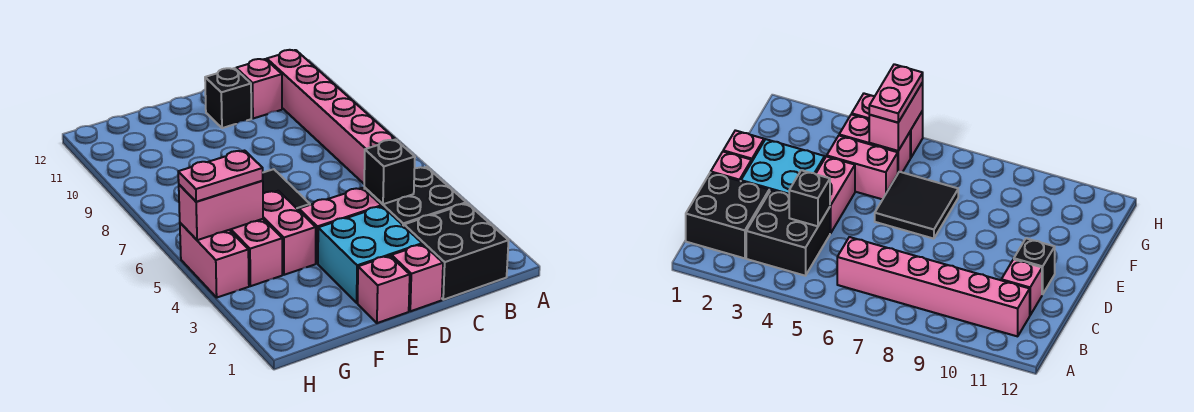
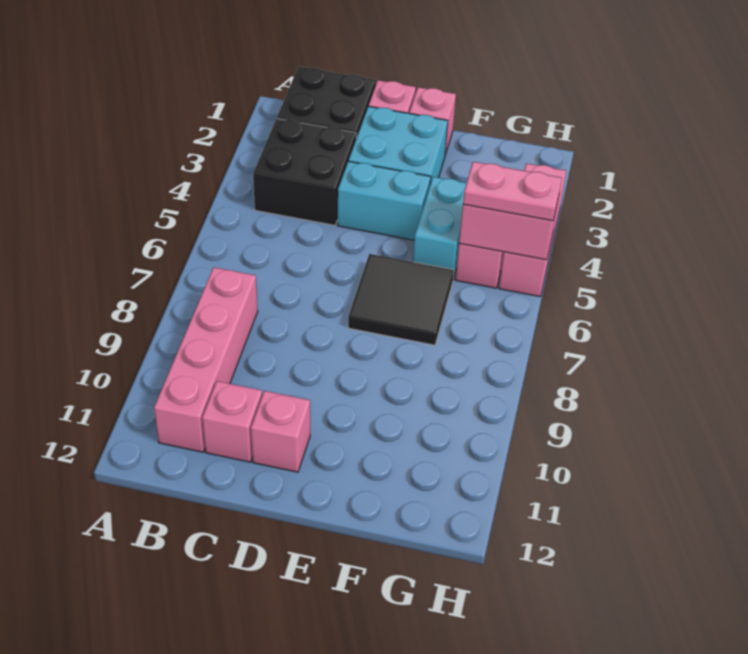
pink 1x6 brick [267,50,402,184] -> pink 1x4 brick [154,267,258,452]
black 1x1 brick [364,139,415,204] -> none
pink 1x2 brick [299,188,381,264] -> cyan 1x2 brick [337,161,431,240]
black 1x1 brick [205,68,251,128] -> pink 1x1 brick [251,391,310,472]
pink 1x2 brick [263,191,316,275] -> cyan 1x2 brick [413,177,466,279]
pink 1x2 brick [180,223,249,297] -> pink 1x3 brick [499,163,566,297]

